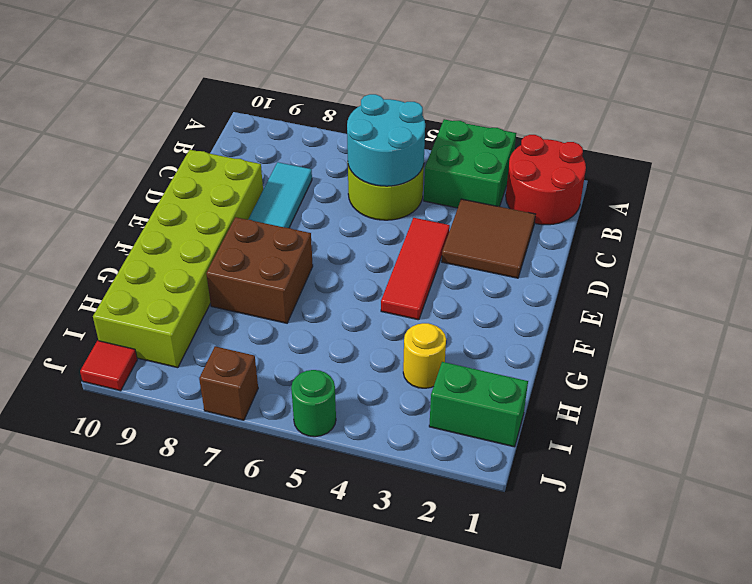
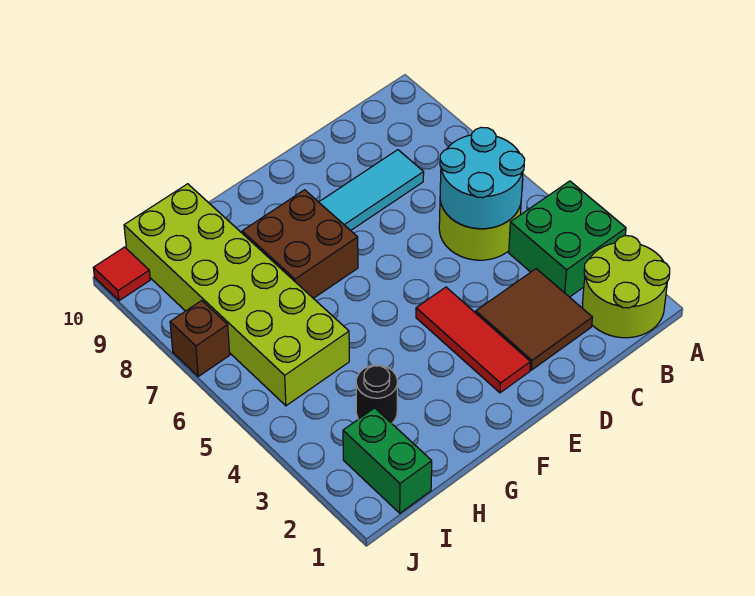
red 2x2 round brick [506,135,586,225] -> lime 2x2 round brick [582,236,670,338]
red 1x3 tile [381,218,450,320] -> red 1x3 tile turned to [416,287,530,393]
lime 2x6 brick [93,150,263,368] -> lime 2x6 brick turned to [124,184,349,406]
yellow 1x1 round brick [403,323,446,388] -> black 1x1 round brick [356,365,398,423]
green 1x1 round brick [291,370,336,437] -> none

